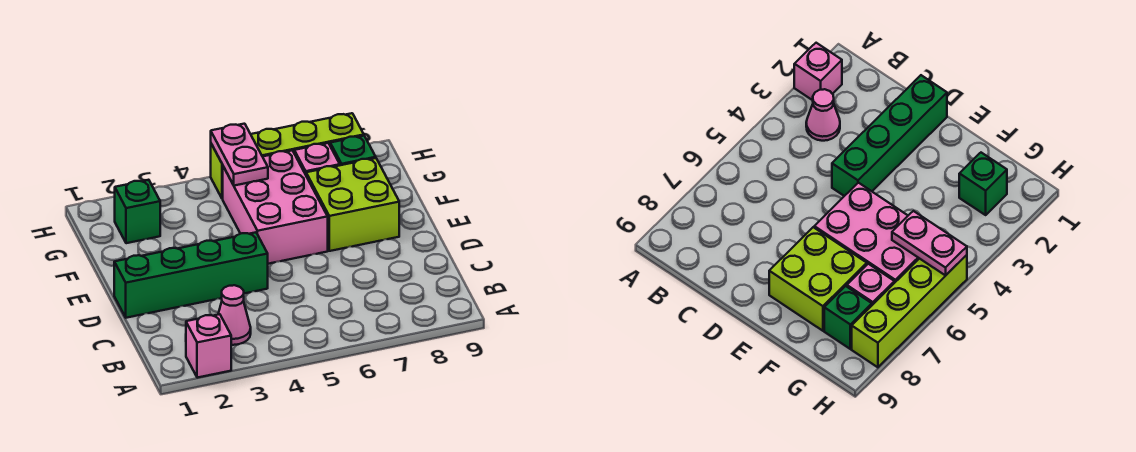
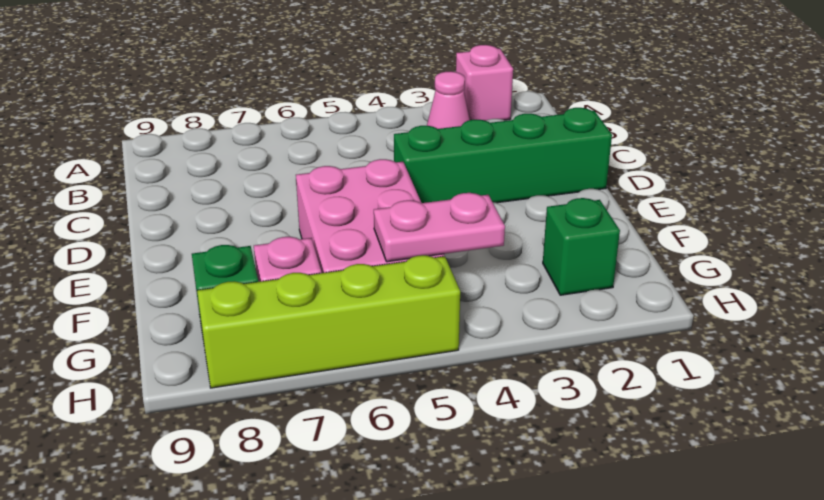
lime 2x2 brick [306,158,399,251] -> none
pink 1x2 plate [211,124,268,186] -> pink 1x2 plate turned to [374,193,505,262]

